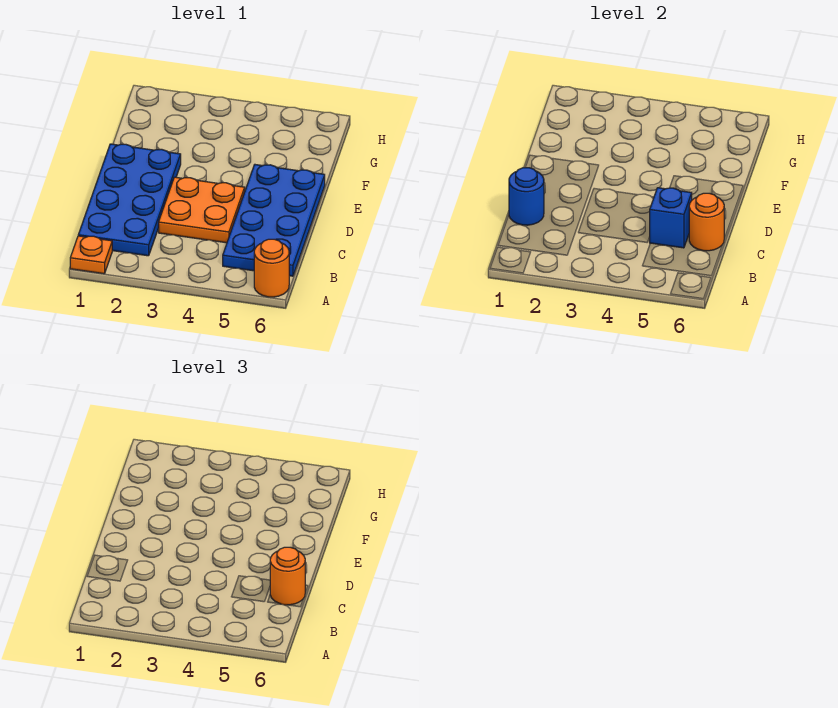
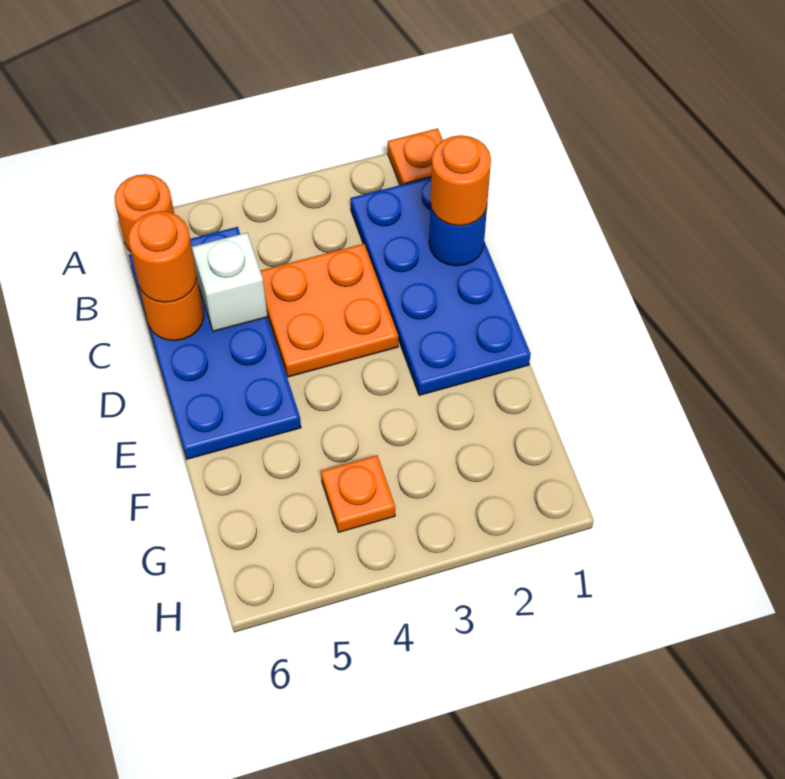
none -> orange 1x1 round brick [430,135,491,226]
blue 1x1 brick [650,188,692,248] -> white 1x1 brick [192,233,267,331]
none -> orange 1x1 plate [321,455,395,532]

